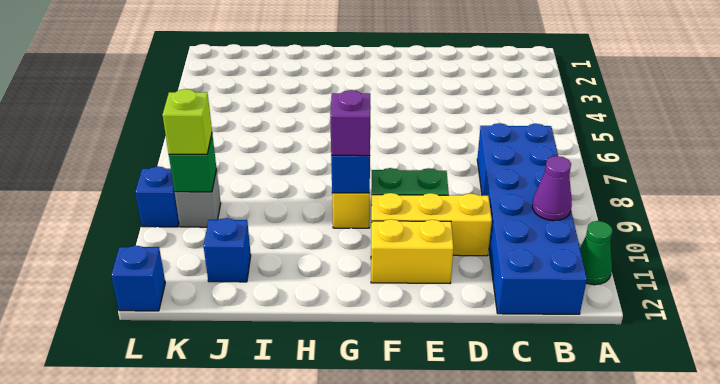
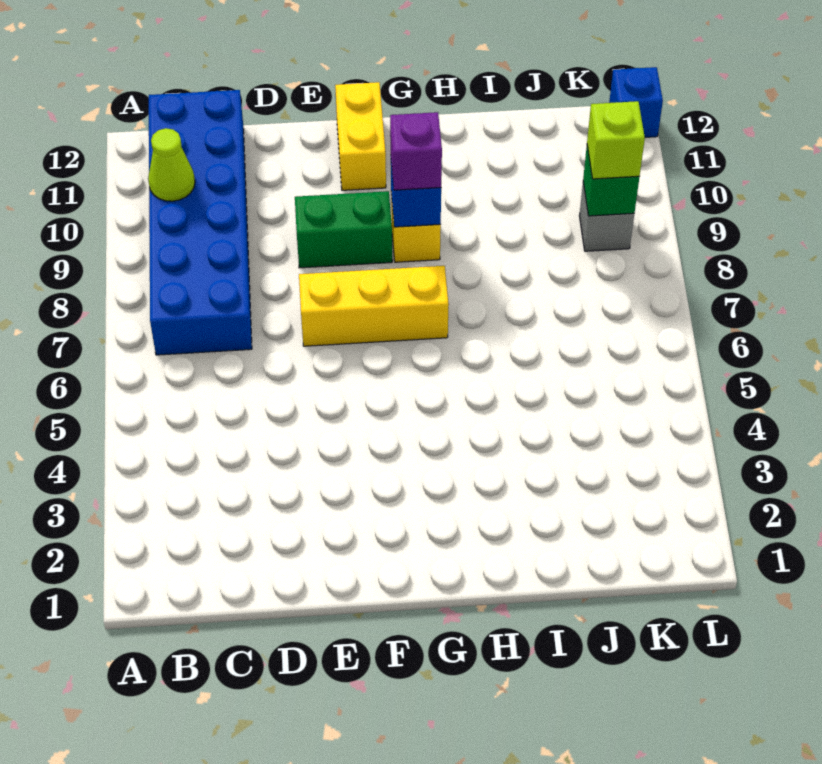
green 1x1 cone [580,221,613,285] -> none
purple 1x1 cone [532,156,572,221] -> lime 1x1 cone [148,128,195,201]
yellow 1x3 brick [371,193,492,256] -> yellow 1x3 brick moved to [299,266,449,346]
yellow 1x2 brick [371,219,454,283] -> yellow 1x2 brick turned to [335,82,386,190]
blue 1x1 brick [203,218,251,282] -> none
blue 1x1 brick [135,166,179,227] -> none

